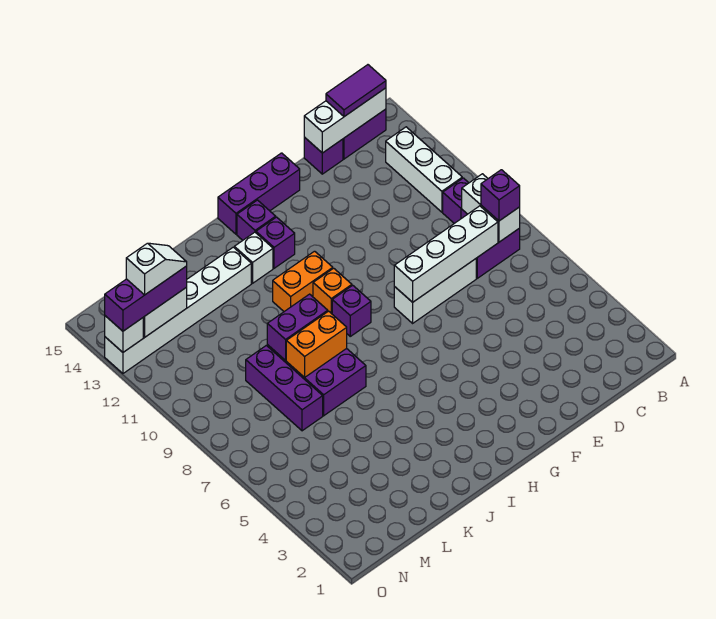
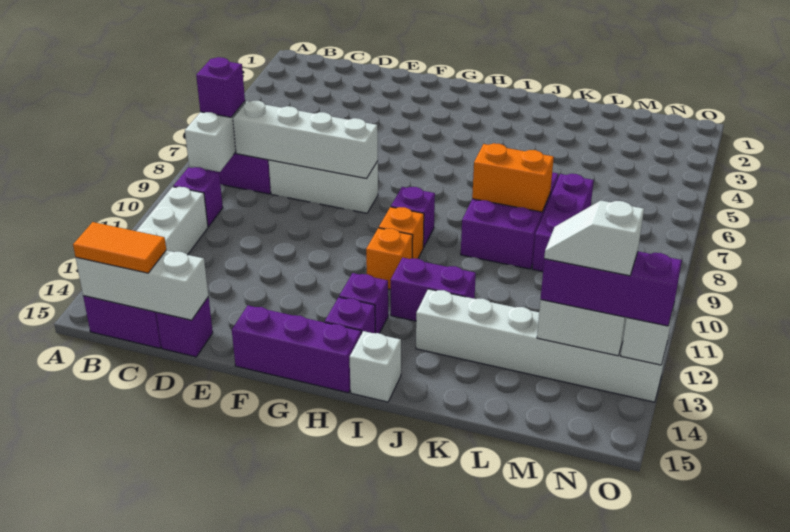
purple 1x2 tile [326,65,386,117] -> orange 1x2 tile [73,222,166,273]
orange 1x2 brick [273,251,333,311] -> orange 1x1 brick [366,228,413,289]
white 1x1 brick [234,232,273,283] -> white 1x1 brick moved to [350,331,401,402]
purple 1x2 brick [267,294,328,361] -> purple 1x2 brick moved to [391,258,476,321]

